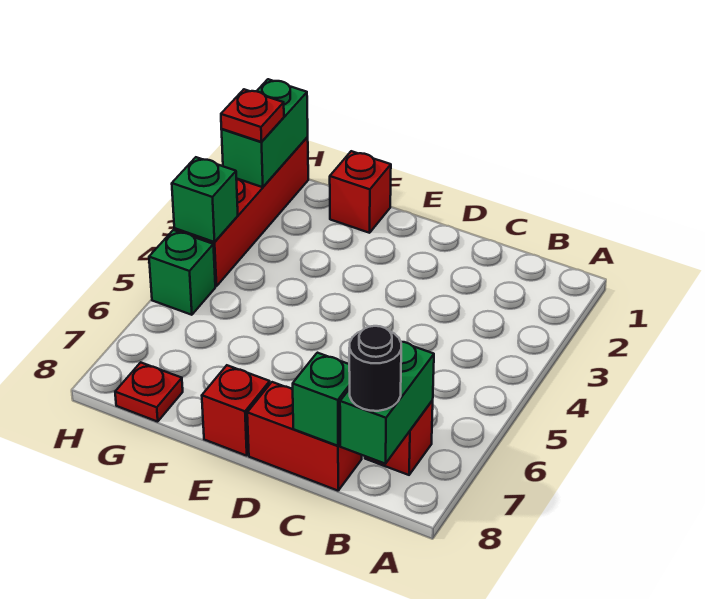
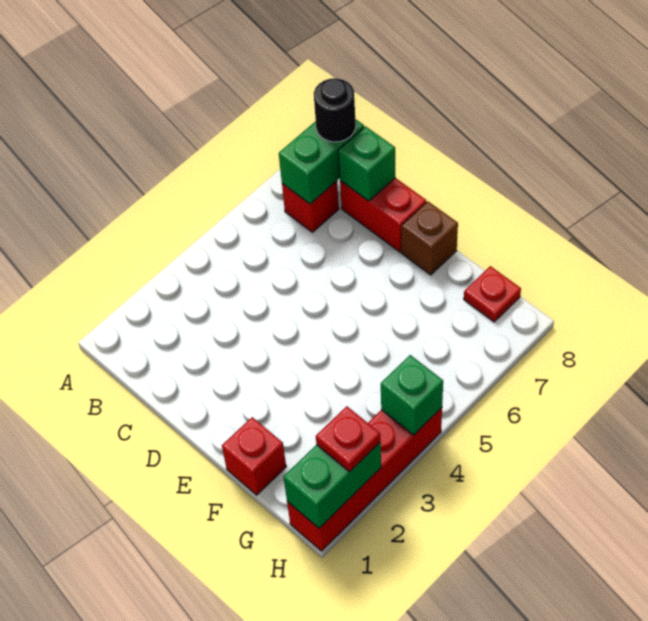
red 1x1 brick [202,365,270,456] -> brown 1x1 brick [401,202,458,275]
green 1x1 brick [149,230,215,315] -> none

